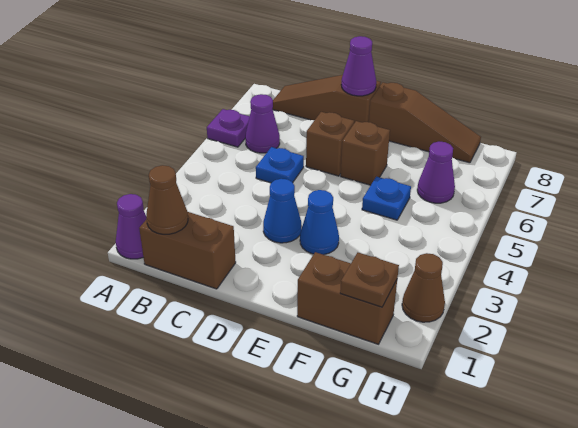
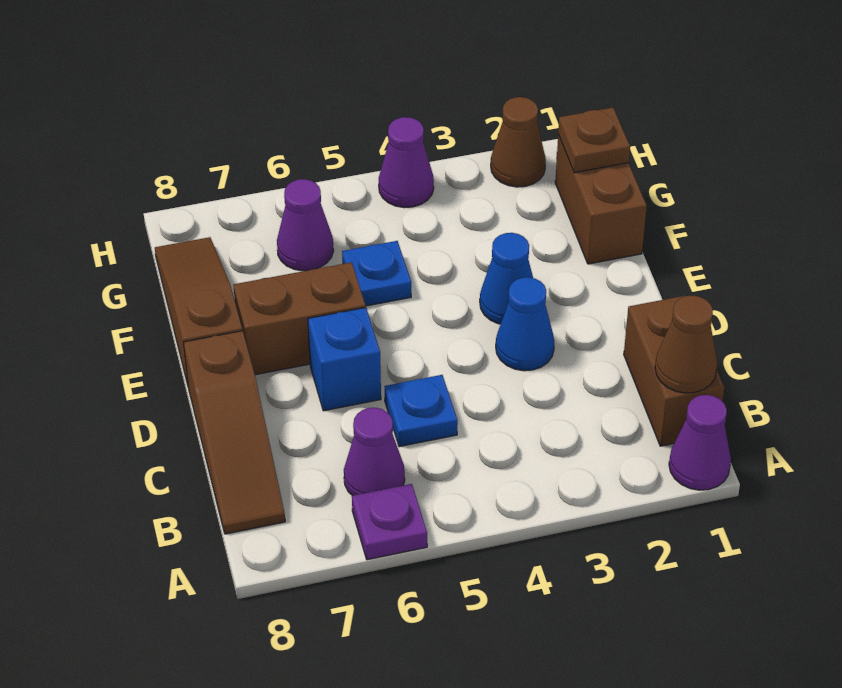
brown 1x1 brick [306,112,354,176] -> blue 1x1 brick [308,308,381,411]
purple 1x1 cone [341,36,376,96] -> purple 1x1 cone moved to [379,117,434,208]
brown 1x1 brick [341,121,390,185] -> brown 1x2 brick [233,262,366,375]

